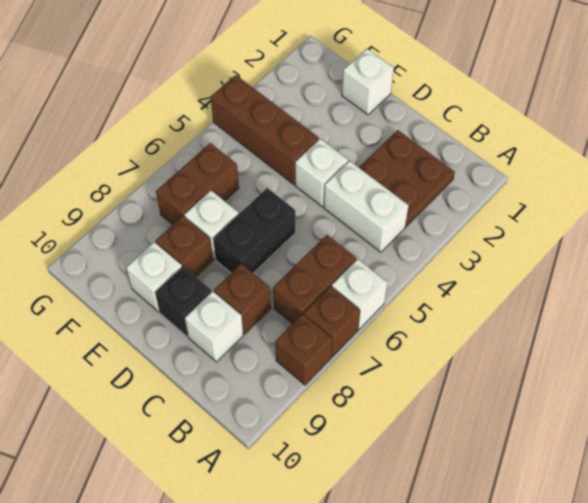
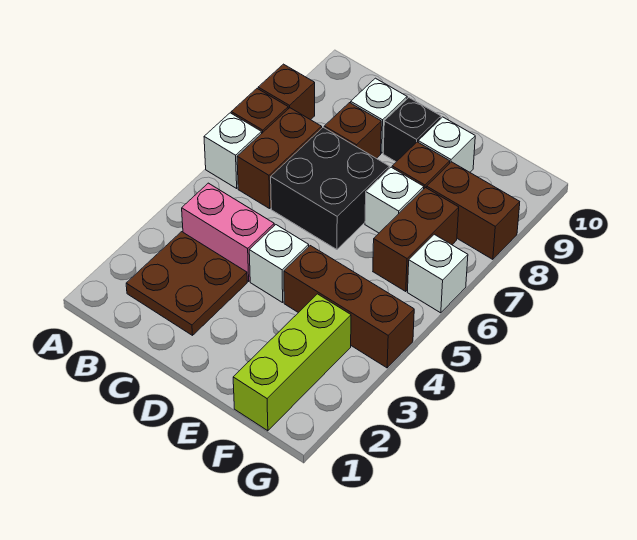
white 1x2 brick [324,161,409,252] -> pink 1x2 brick [182,183,274,281]
black 1x2 brick [213,188,295,273] -> black 2x2 brick [271,127,389,250]
white 1x1 brick [342,49,394,115] -> white 1x1 brick moved to [407,234,468,313]
none -> lime 1x3 brick [233,294,351,431]
none -> brown 1x2 brick [427,162,520,259]

